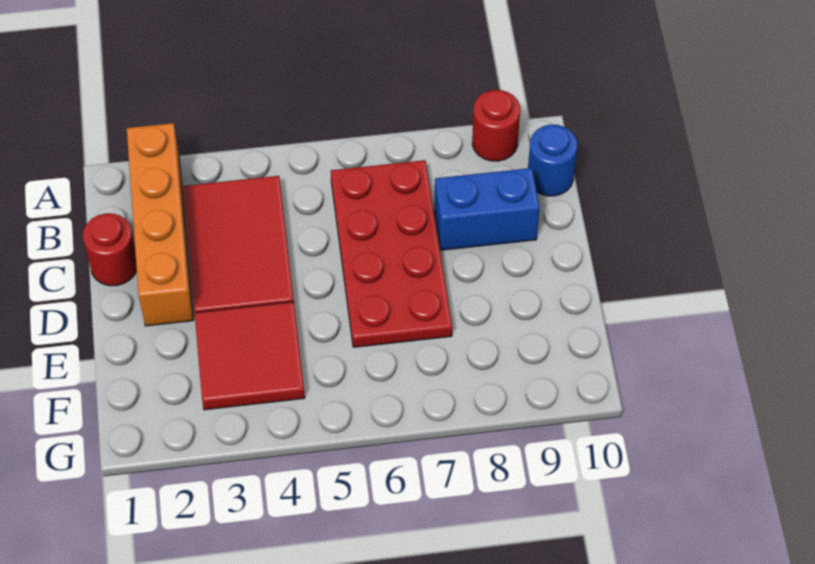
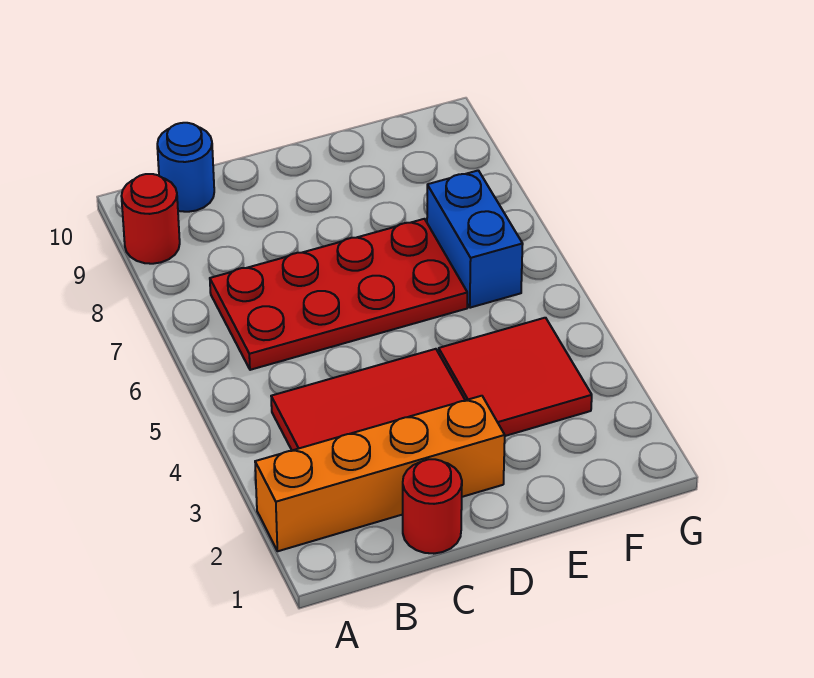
blue 1x2 brick [434,168,540,250] -> blue 1x2 brick moved to [427,170,523,308]

